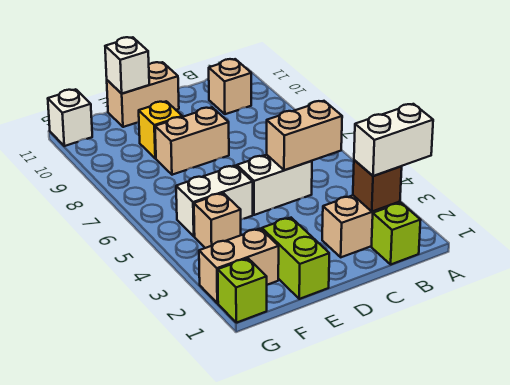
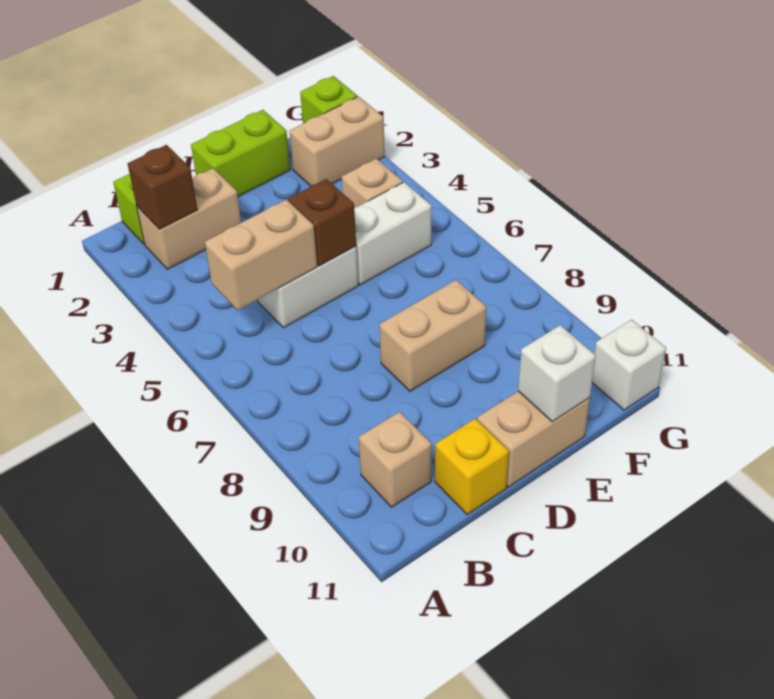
white 1x2 brick [354,104,433,176] -> none
none -> brown 1x1 brick [288,179,356,266]
lime 1x2 brick [262,218,329,299] -> lime 1x2 brick turned to [191,110,290,197]
yellow 1x1 brick [139,101,182,158] -> yellow 1x1 brick moved to [435,419,509,515]

